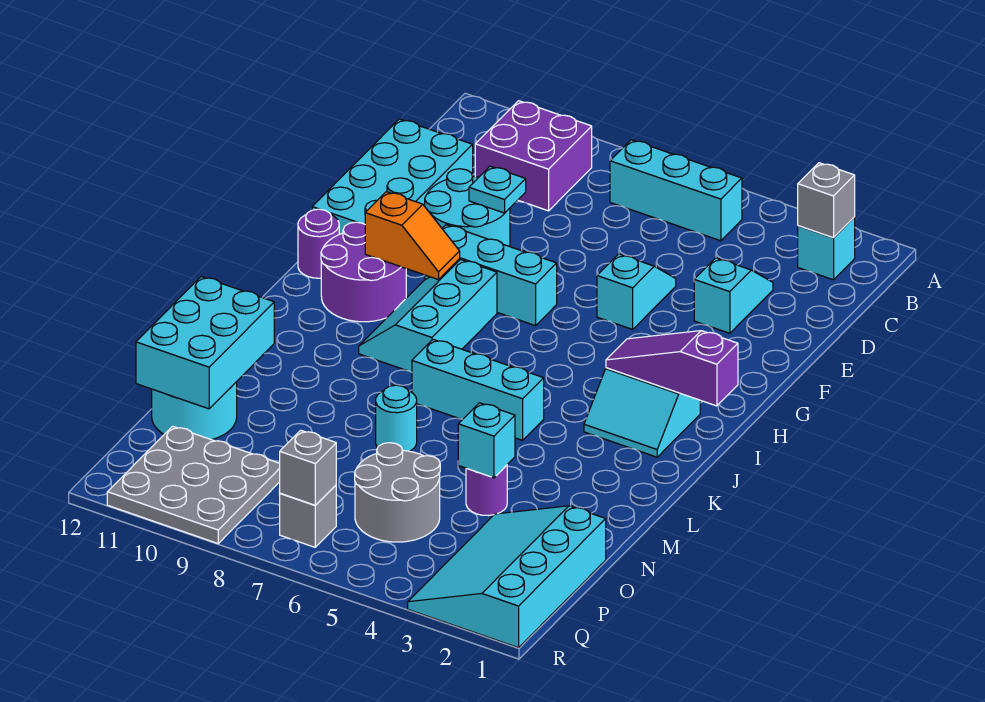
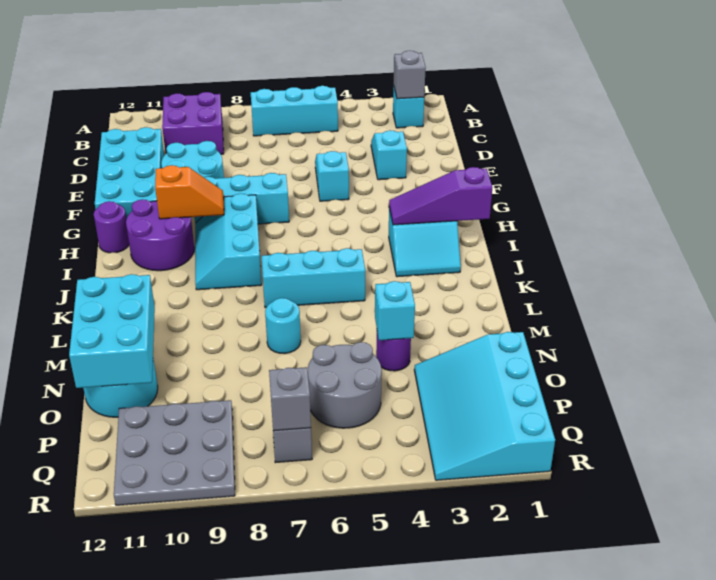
cyan 1x1 plate [469,166,526,213] -> none

